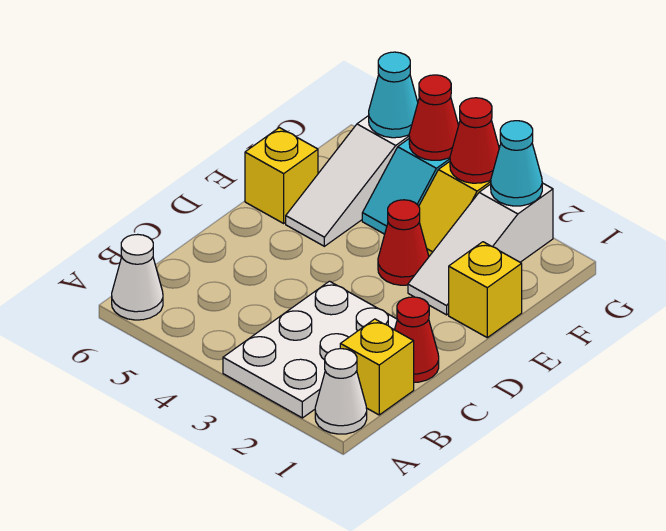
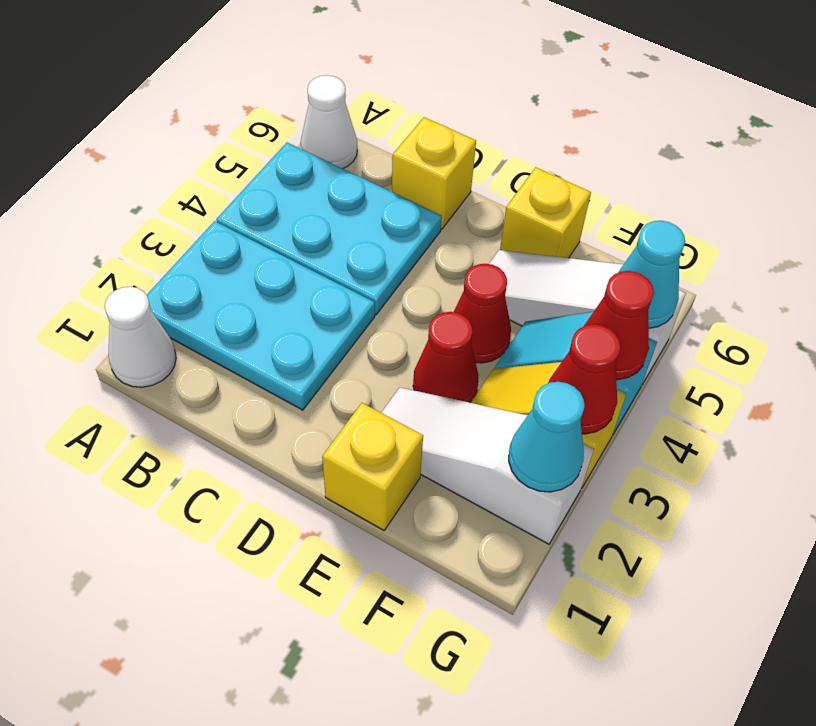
white 2x3 plate [223,281,397,418] -> cyan 2x3 plate [147,221,375,410]
none -> cyan 2x3 plate [216,143,442,315]
yellow 1x1 brick [340,319,414,415] -> yellow 1x1 brick moved to [392,117,476,229]
red 1x1 cone [395,297,439,382] -> red 1x1 cone moved to [454,264,511,363]

